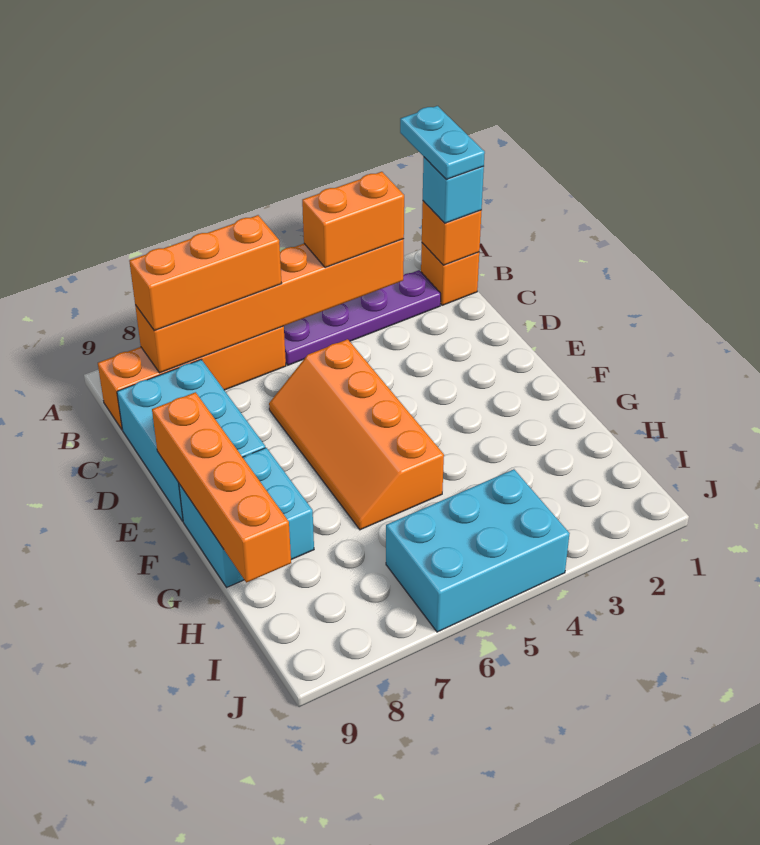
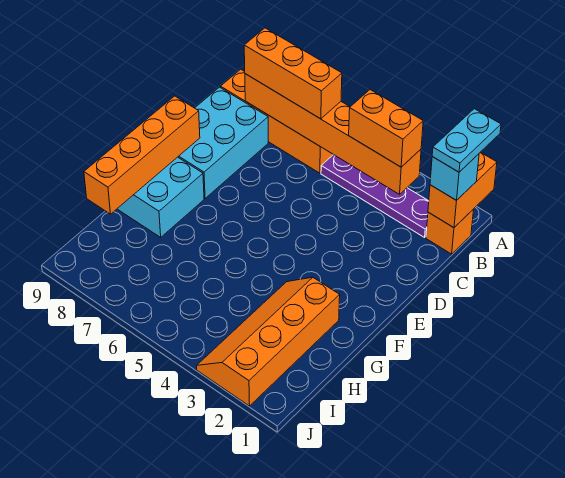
orange 1x1 brick [422,201,482,265] -> orange 1x2 brick [428,152,497,228]
orange 2x4 slope [269,339,444,530] -> orange 2x4 slope moved to [197,277,340,406]
cyan 2x3 brick [386,469,570,632] -> none

